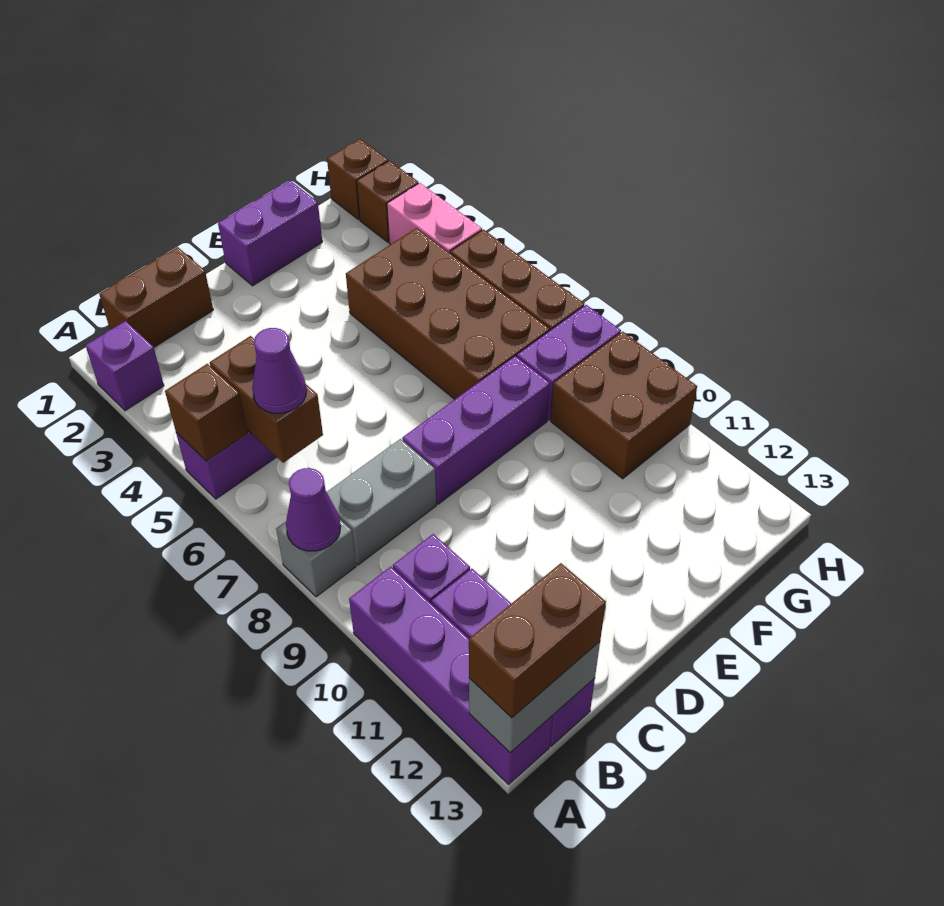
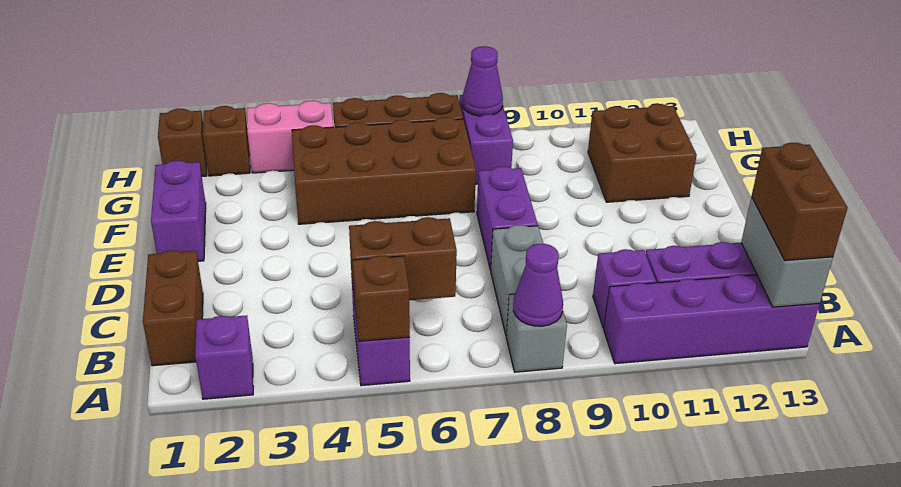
purple 1x1 cone [252,328,307,413] -> purple 1x1 cone moved to [462,46,503,116]
purple 1x3 brick [402,356,550,504] -> purple 1x2 brick [477,167,538,270]
brown 2x2 brick [551,332,697,479] -> brown 2x2 brick moved to [588,104,697,202]

